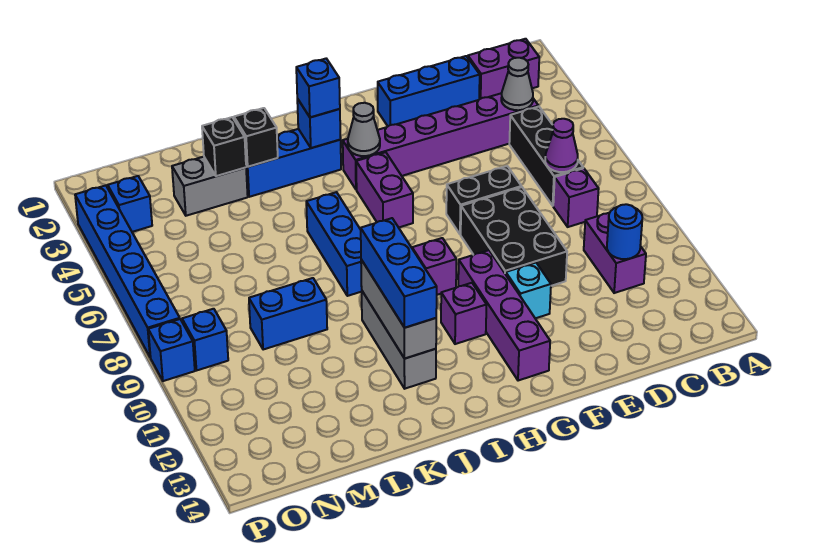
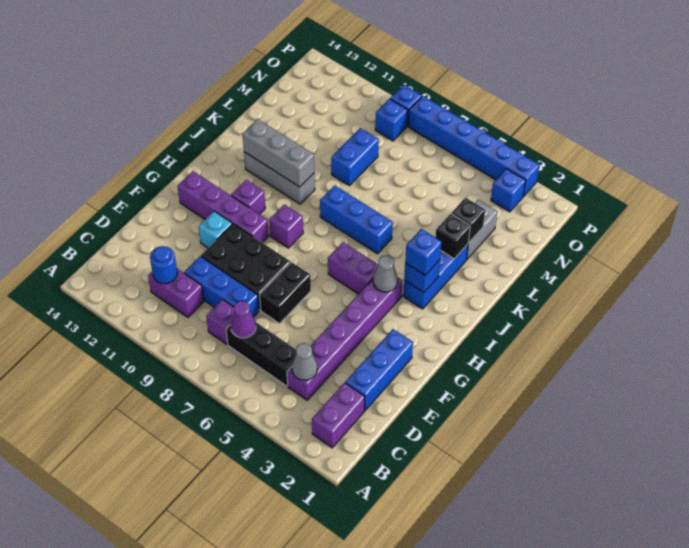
blue 1x3 brick [361,218,437,328] -> blue 1x3 brick moved to [184,256,259,317]

